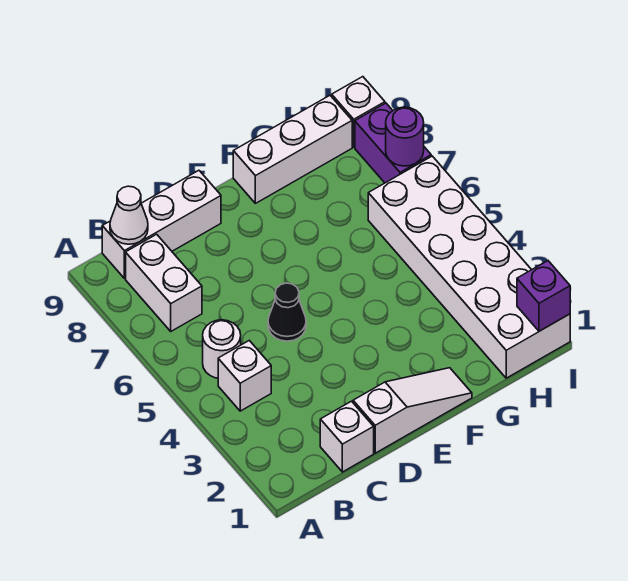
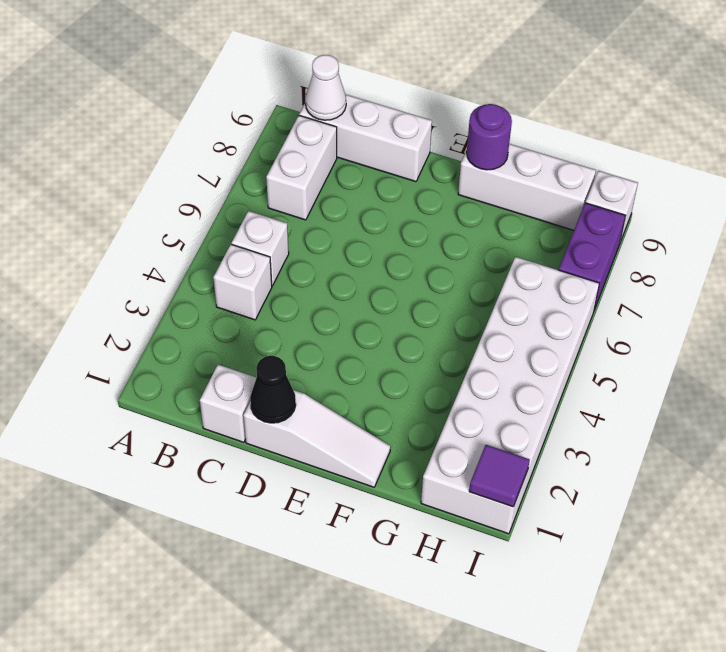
white 1x1 round brick [203,320,241,378] -> white 1x1 brick [232,211,289,286]
black 1x1 cone [268,283,306,341] -> black 1x1 cone moved to [250,356,296,423]
purple 1x1 brick [517,261,570,331] -> purple 1x1 tile [469,445,530,507]
purple 1x1 round brick [386,107,424,166] -> purple 1x1 round brick moved to [467,104,512,170]

